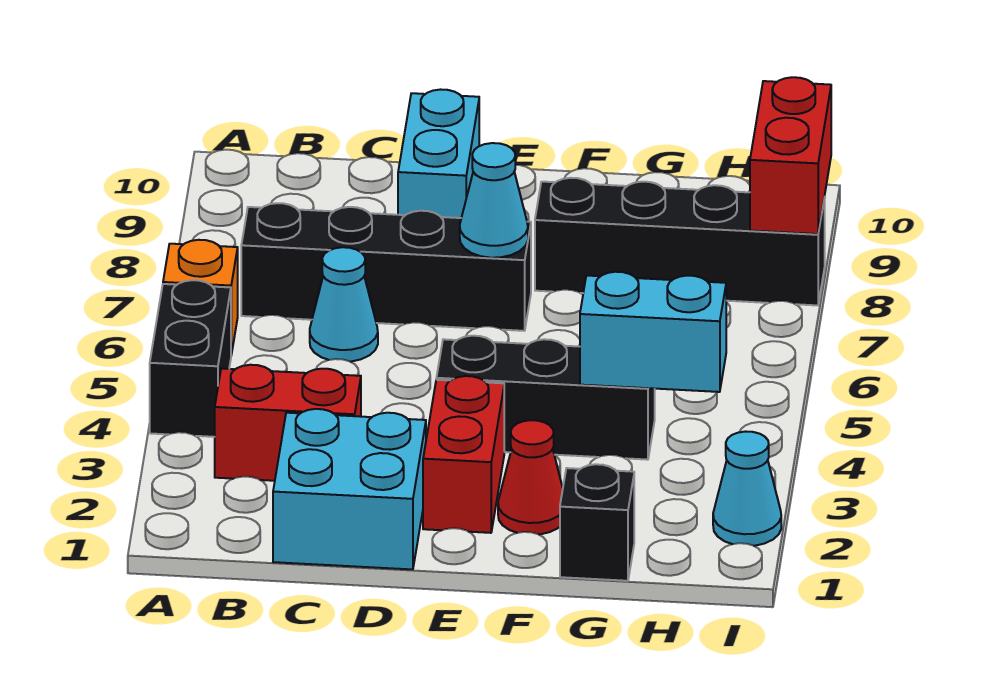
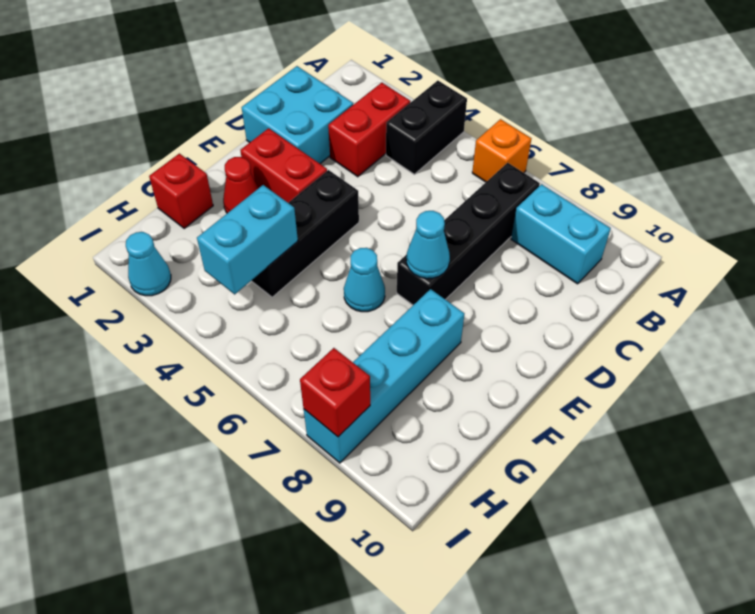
black 1x2 brick [150,280,231,437] -> black 1x2 brick turned to [386,81,467,174]
cyan 1x1 cone [310,247,378,362] -> cyan 1x1 cone moved to [344,248,385,312]
cyan 1x2 brick [398,89,479,218] -> cyan 1x2 brick moved to [511,184,611,284]
black 1x4 brick [535,178,825,305] -> cyan 1x4 brick [304,289,464,463]
black 1x1 brick [560,464,634,581] -> red 1x1 brick [149,154,213,229]
red 1x2 brick [750,77,831,234] -> red 1x1 brick [300,348,370,437]

